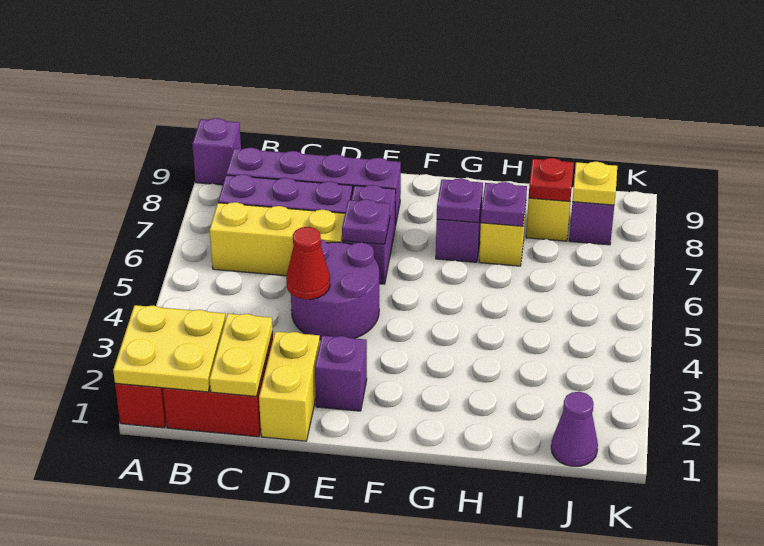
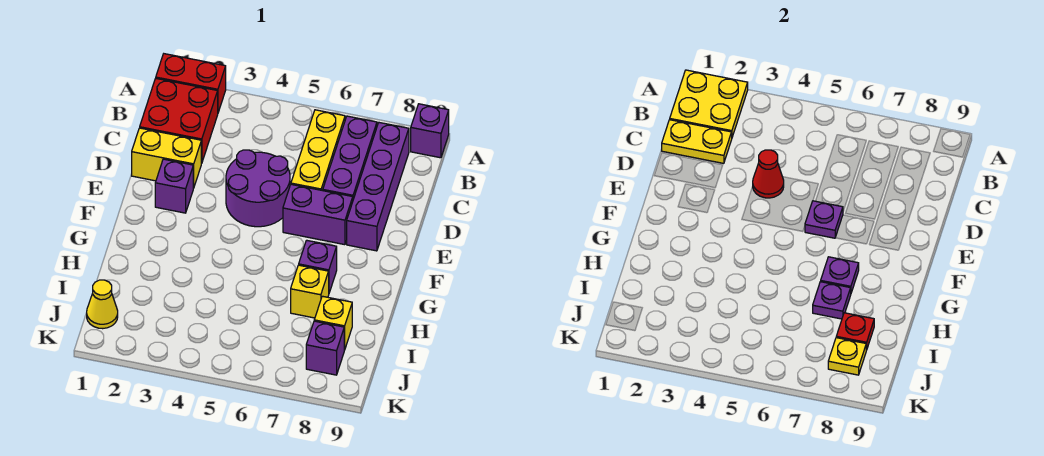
purple 1x1 cone [551,392,598,466] -> yellow 1x1 cone [87,280,118,329]

